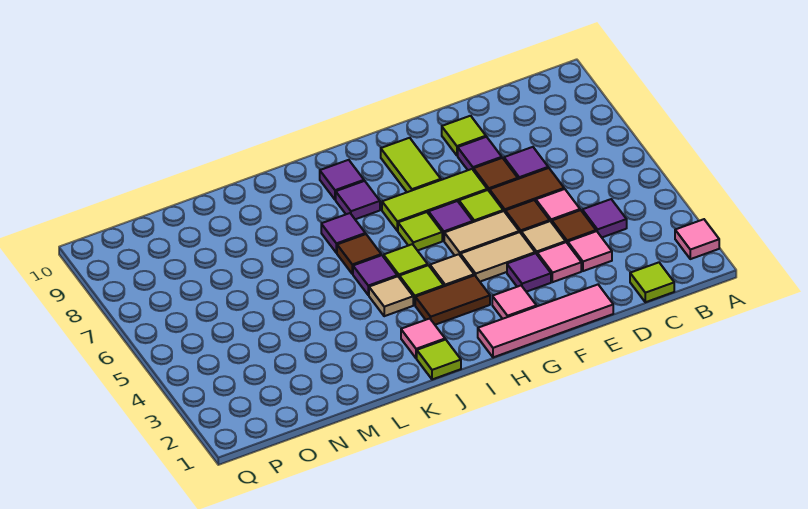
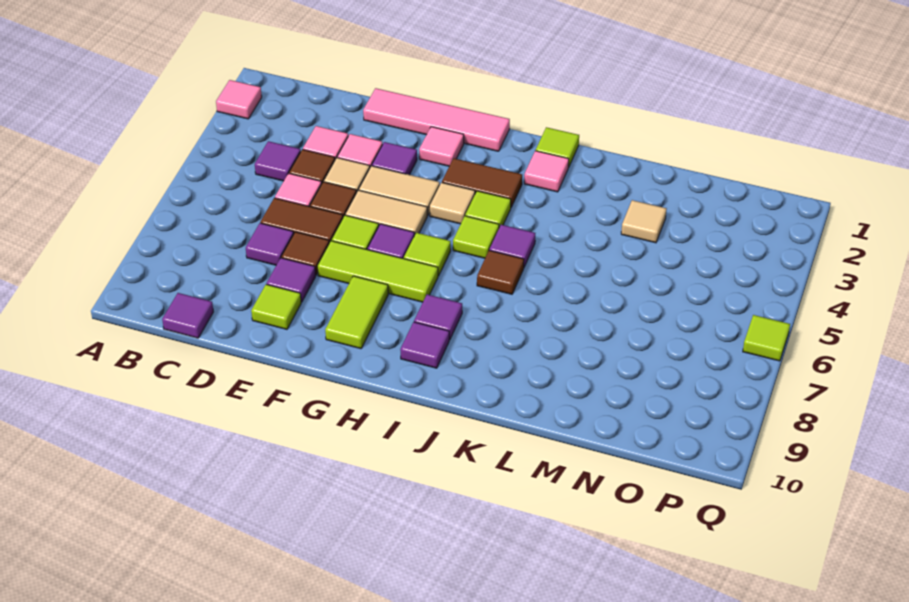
lime 1x1 tile [630,262,674,302] -> lime 1x1 tile moved to [743,315,790,361]
tan 1x1 tile [369,276,413,316] -> tan 1x1 tile moved to [621,200,667,243]
purple 1x1 tile [321,213,365,253] -> purple 1x1 tile moved to [162,293,213,338]

